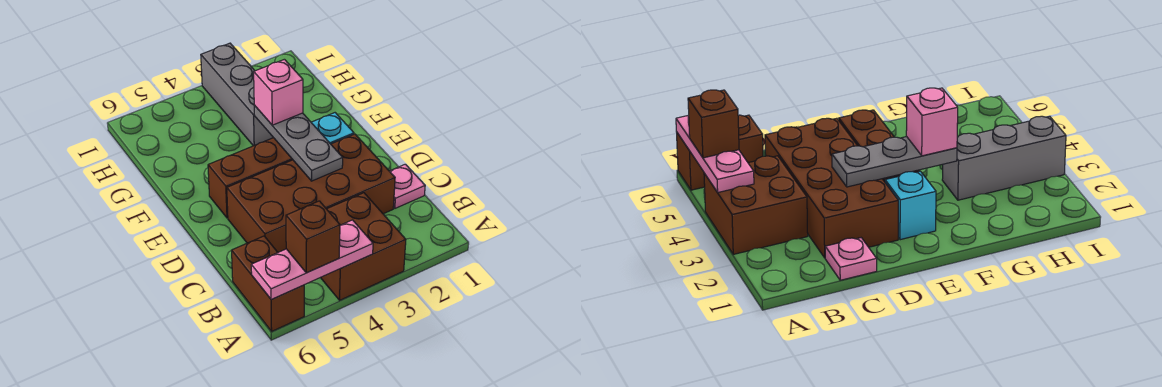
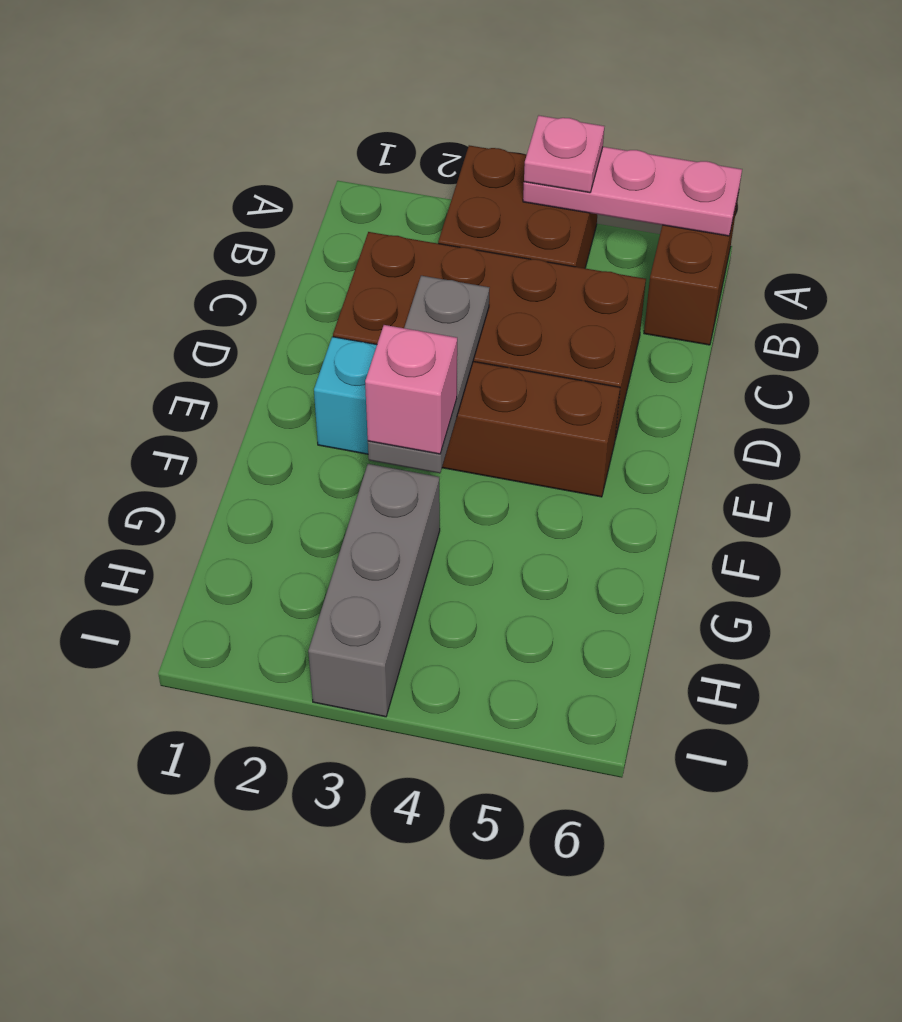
brown 1x1 brick [286,201,340,273] -> none
pink 1x1 plate [390,164,425,208] -> pink 1x1 plate moved to [524,116,604,193]

